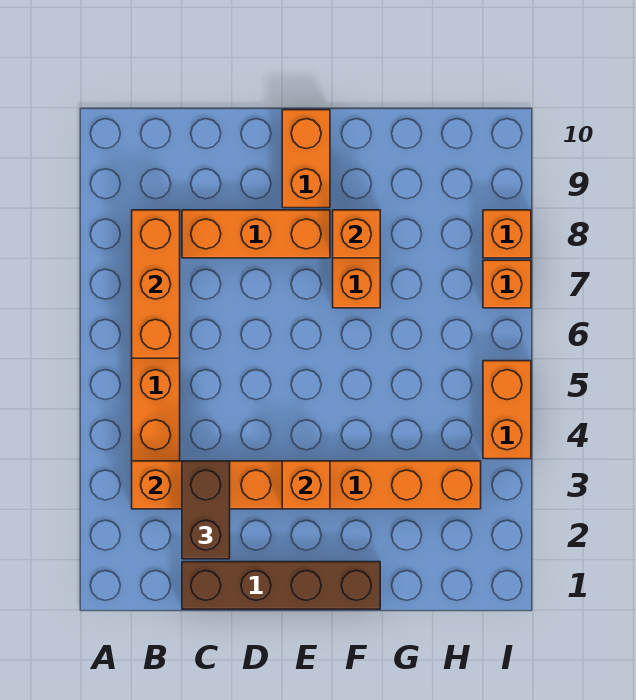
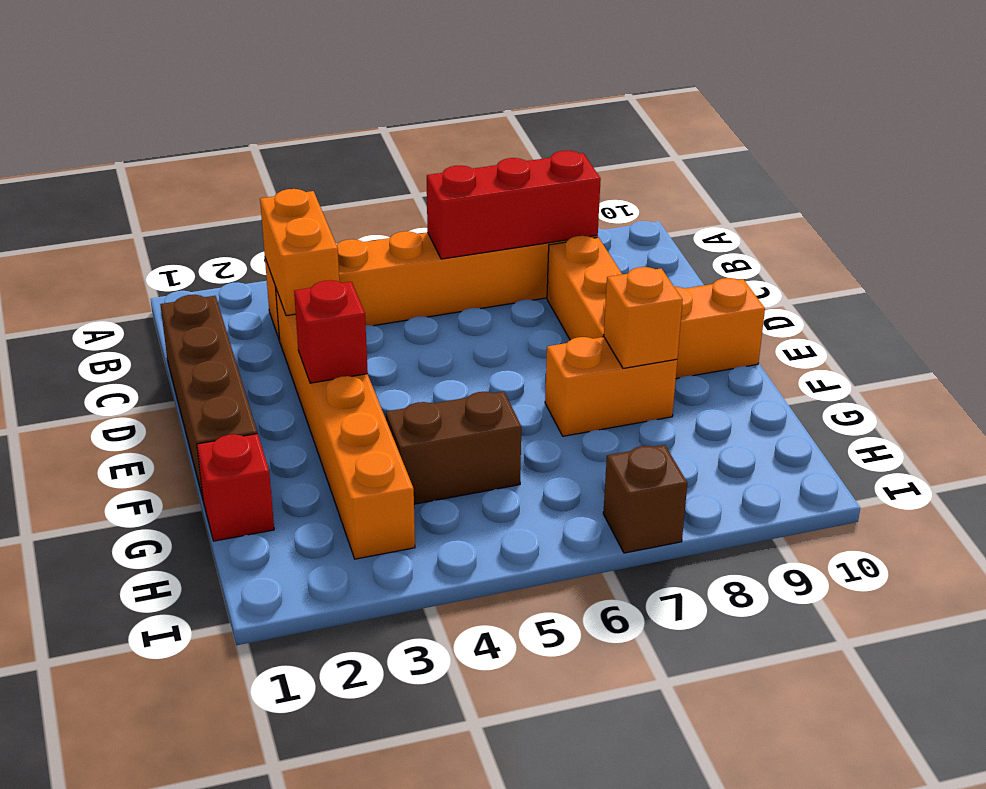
orange 1x3 brick [132,210,180,358] -> red 1x3 brick [427,151,601,259]
brown 1x2 brick [182,461,230,559] -> brown 1x2 brick moved to [386,391,521,504]
orange 1x1 brick [282,461,330,509] -> red 1x1 brick [294,280,368,383]
none -> red 1x1 brick [197,434,274,541]
orange 1x2 brick [483,361,531,459] -> none
orange 1x1 brick [483,260,531,308] -> brown 1x1 brick [603,445,687,553]
orange 1x1 brick [483,210,531,258] -> none

